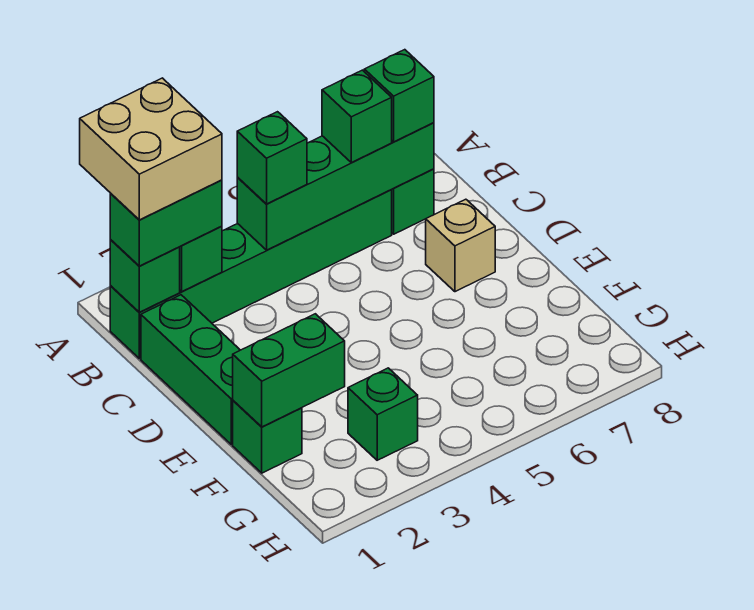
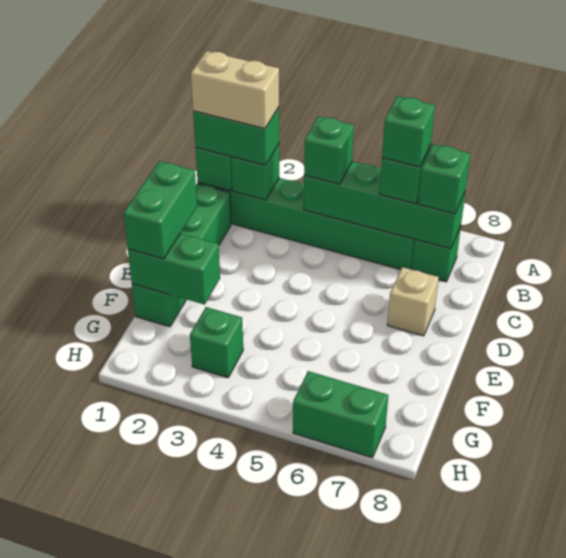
tan 2x2 brick [80,78,222,220] -> tan 1x2 brick [191,51,279,129]
none -> green 1x1 brick [382,96,435,167]
none -> green 1x2 brick [123,161,197,259]
none -> green 1x2 brick [293,371,388,458]

